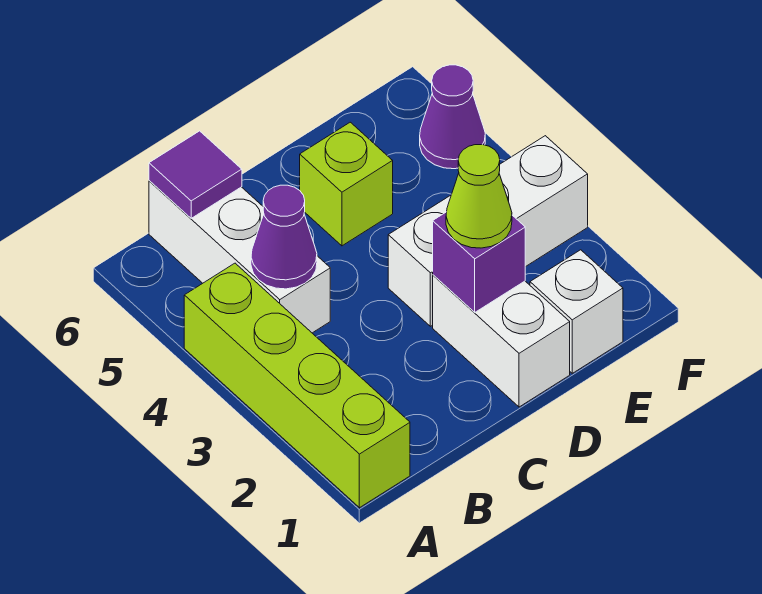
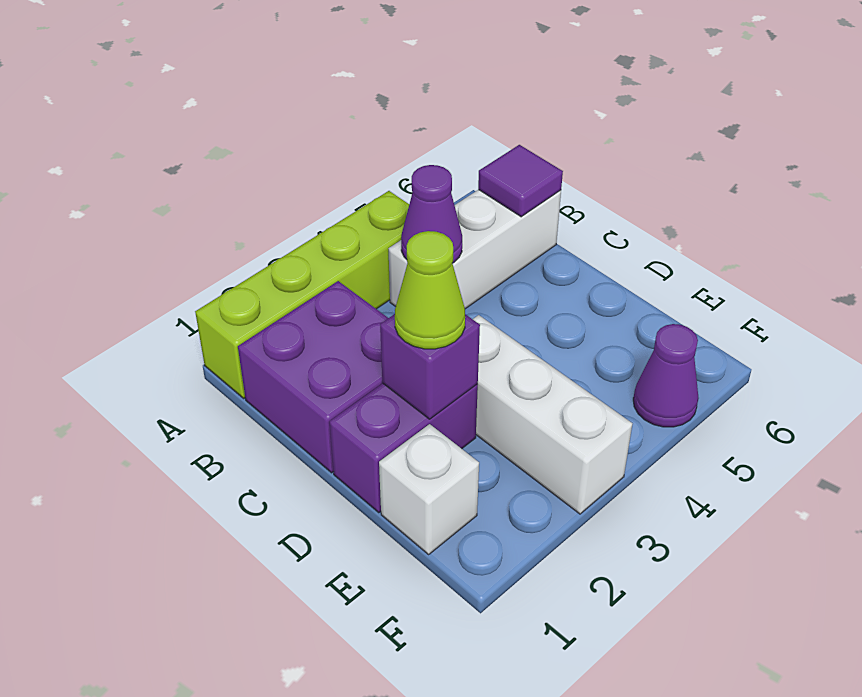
none -> purple 2x2 brick [238,281,388,473]
white 1x2 brick [433,275,570,407] -> purple 1x2 brick [330,383,478,513]
lime 1x1 brick [300,122,393,246] -> none

